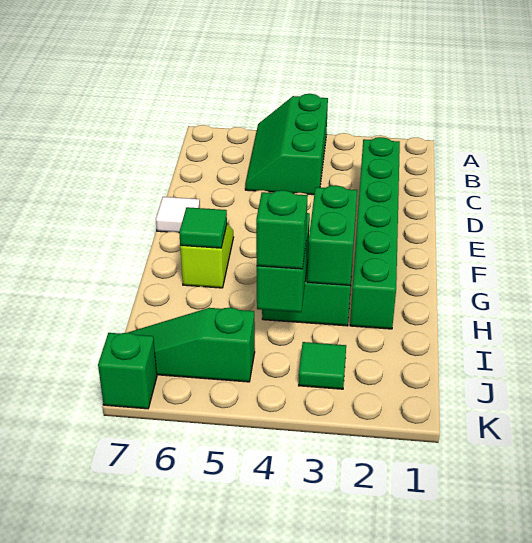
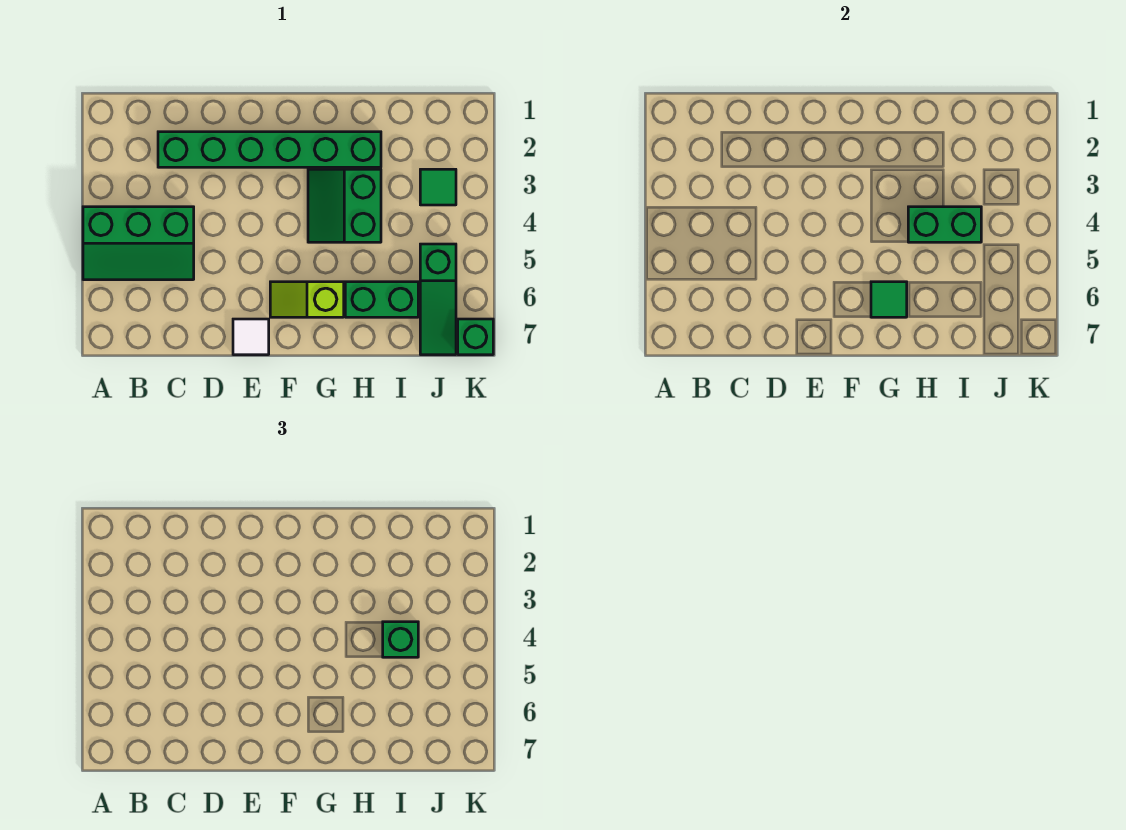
green 1x2 brick [307,185,357,286] -> green 1x2 brick moved to [345,282,418,317]

